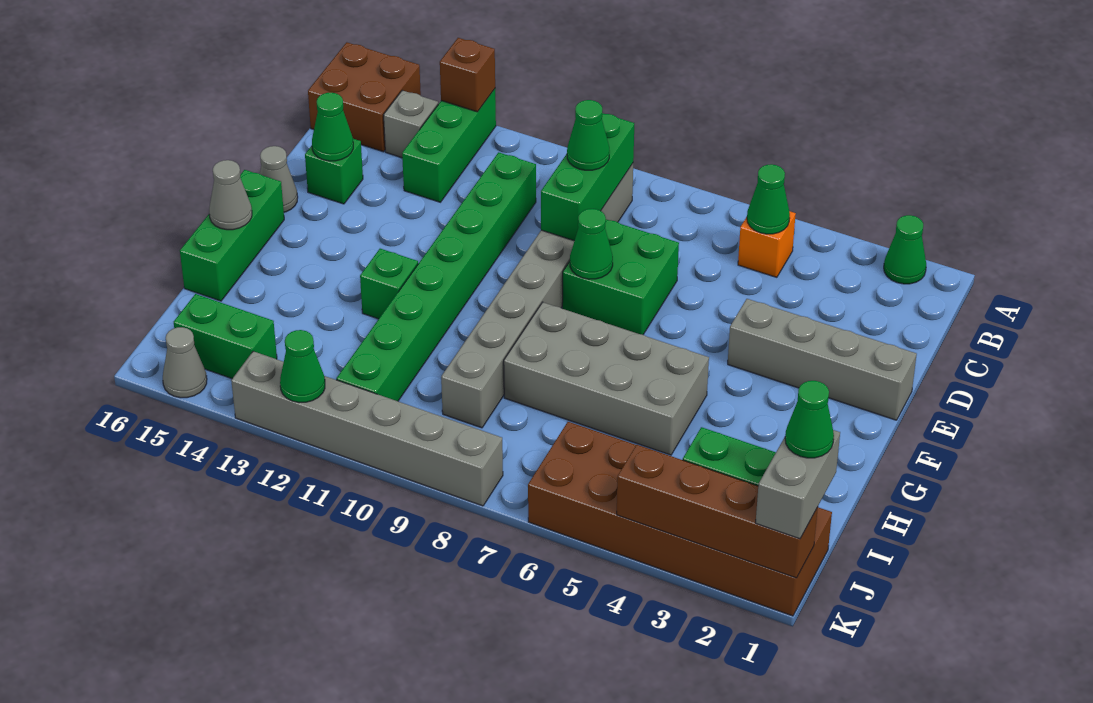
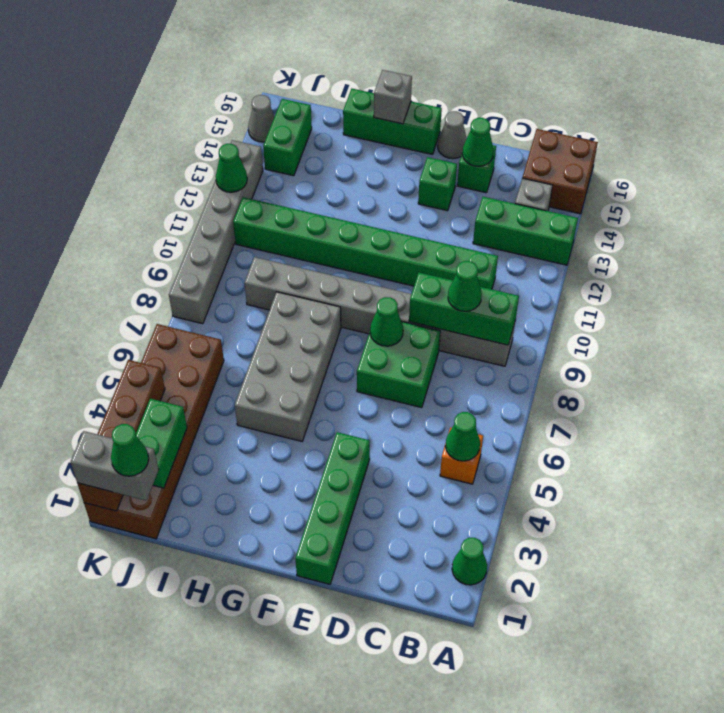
brown 1x1 brick [440,38,495,112] -> none
grey 1x4 brick [728,299,917,420] -> green 1x4 brick [295,432,370,584]
green 1x1 brick [360,249,418,319] -> green 1x1 brick moved to [418,157,457,211]
grey 1x1 cone [209,160,252,230] -> grey 1x1 brick [374,70,412,124]

